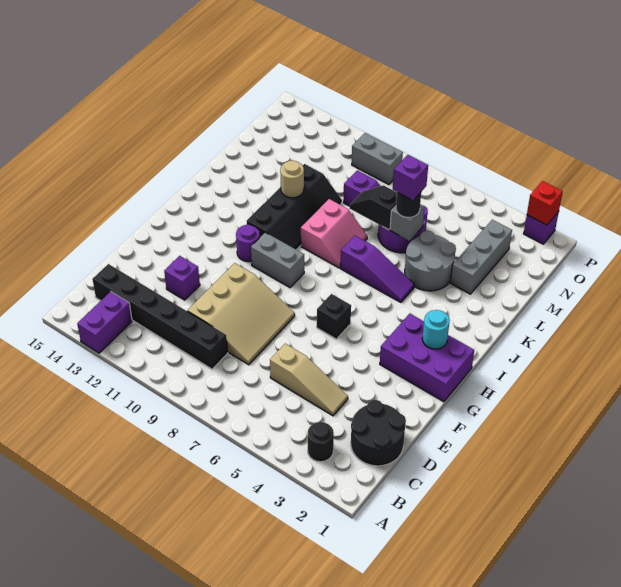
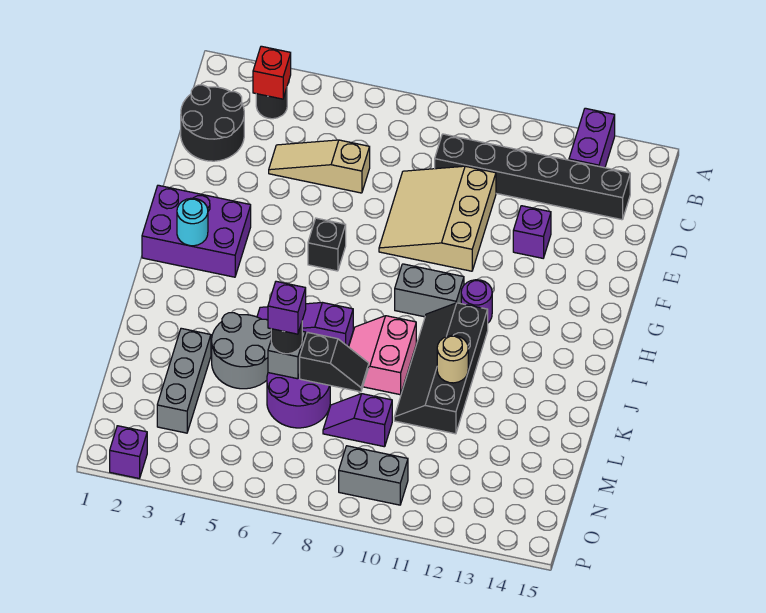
red 1x1 brick [527,181,563,225] -> red 1x1 brick moved to [253,46,291,99]

